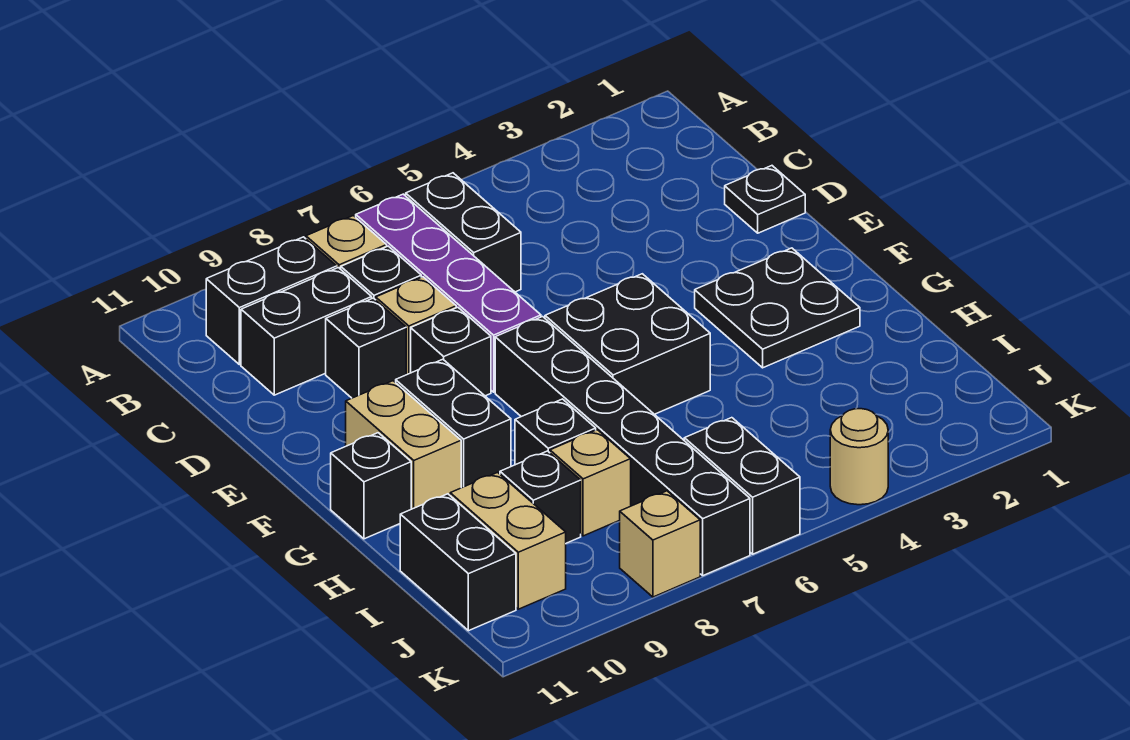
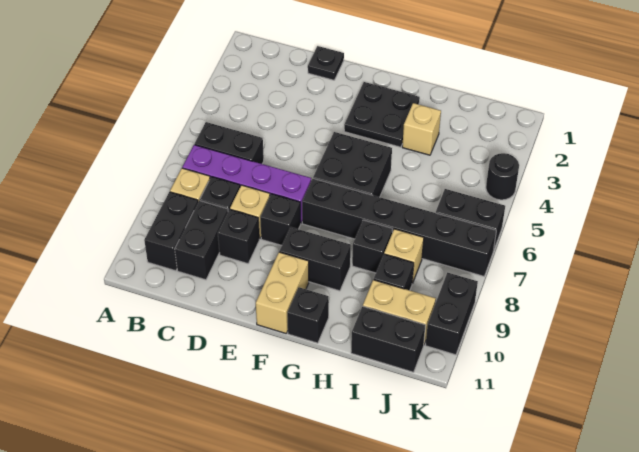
tan 1x2 brick [346,381,461,509] -> tan 1x2 brick turned to [256,252,309,333]
tan 1x1 round brick [830,409,888,505] -> black 1x1 round brick [486,153,519,200]
tan 1x1 brick [620,491,700,597] -> tan 1x1 brick moved to [402,103,441,155]
none -> black 1x2 brick [426,273,478,355]

